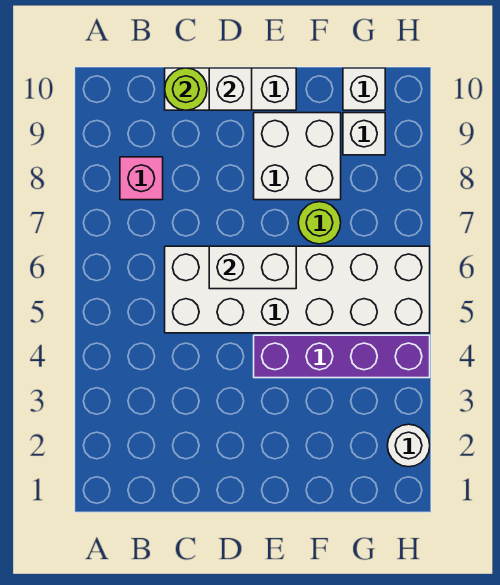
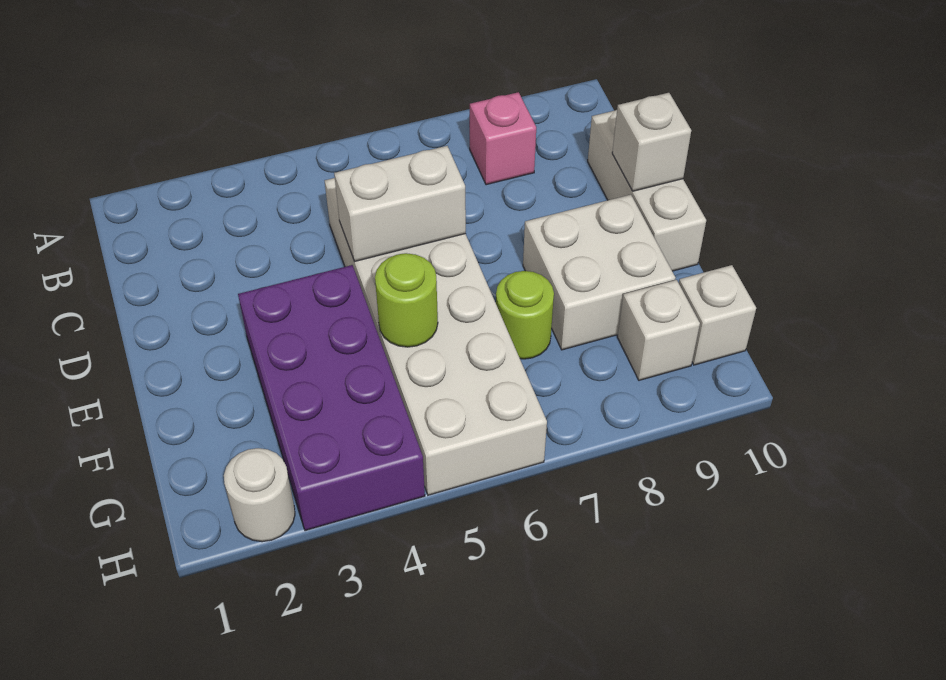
lime 1x1 round brick [165,68,207,110] -> lime 1x1 round brick moved to [375,253,438,347]
white 1x2 brick [209,246,296,289] -> white 1x2 brick turned to [334,146,466,262]
purple 1x4 brick [254,335,430,378] -> purple 2x4 brick [238,265,425,531]

